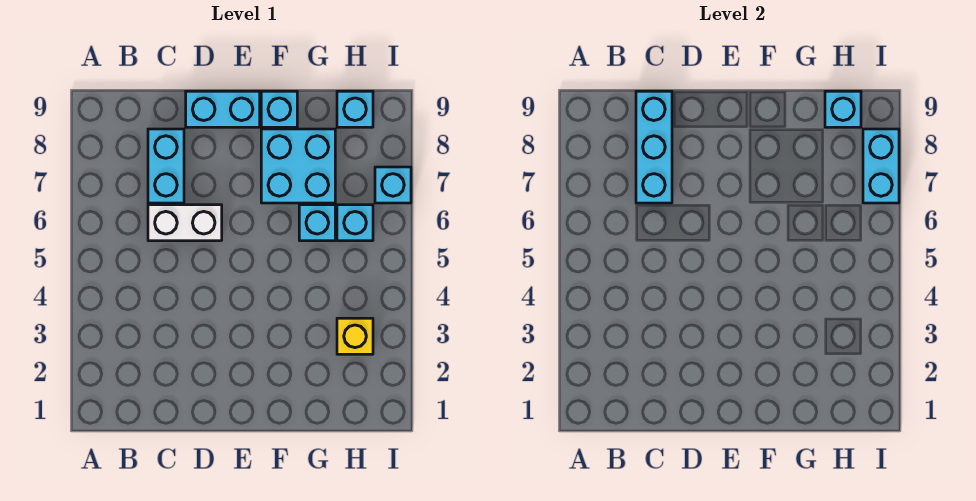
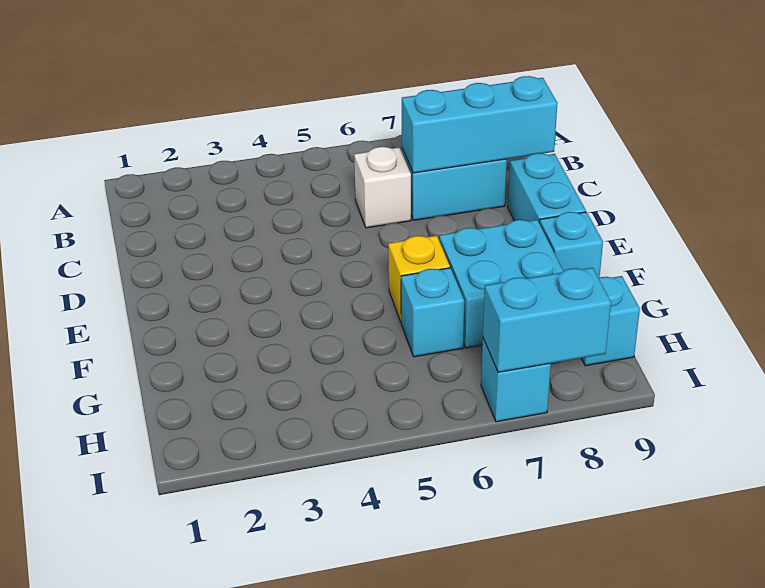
white 1x2 brick [148,205,222,241] -> white 1x1 brick [354,147,411,228]
yellow 1x1 brick [337,318,373,354] -> yellow 1x1 brick moved to [388,236,450,322]
cyan 1x1 brick [337,205,373,241] -> none
cyan 1x1 brick [825,91,861,127] -> none

